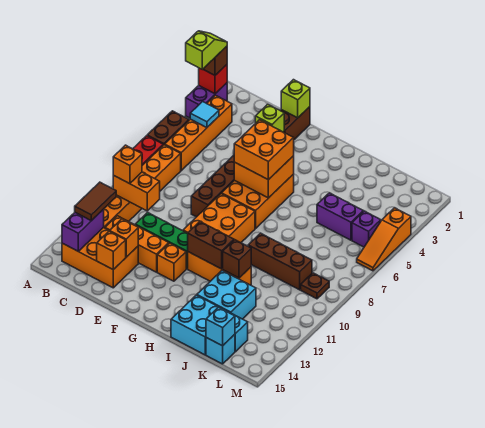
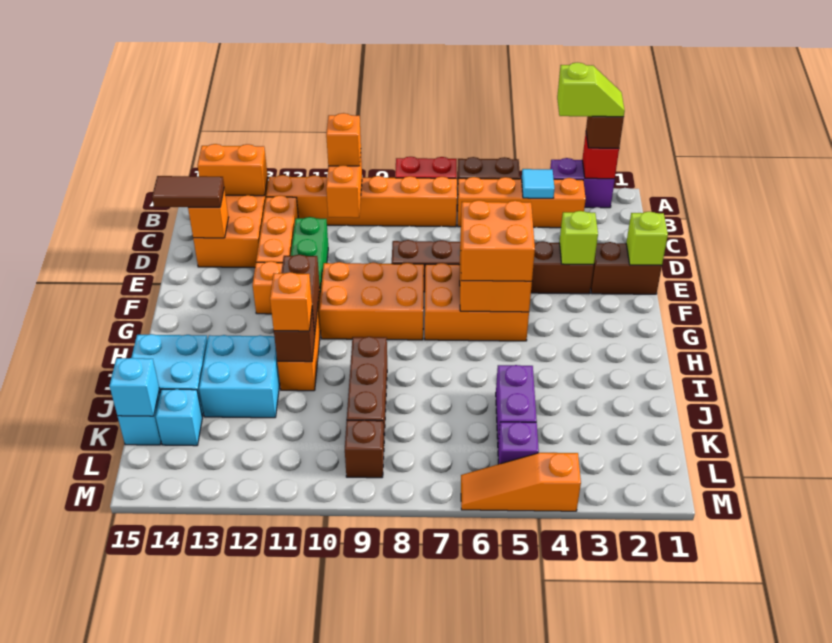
brown 1x2 tile [75,182,116,221] -> brown 1x2 tile moved to [152,176,224,207]
purple 1x2 brick [62,209,104,252] -> orange 1x2 brick [197,144,268,196]
orange 1x1 brick [110,219,138,257] -> orange 1x1 brick moved to [270,272,312,331]
brown 1x1 plate [301,273,329,299] -> brown 1x1 brick [345,420,384,478]

